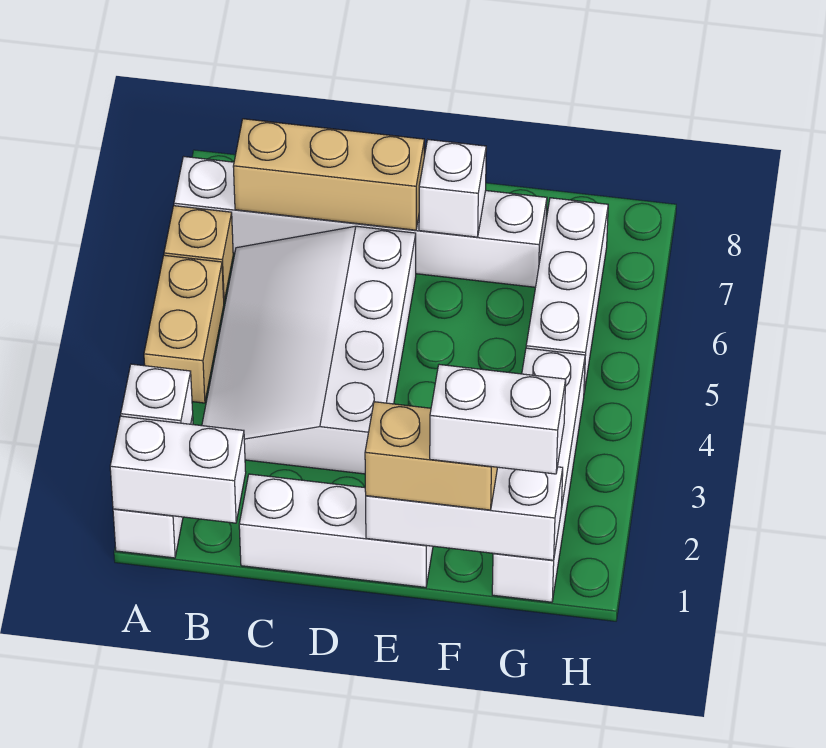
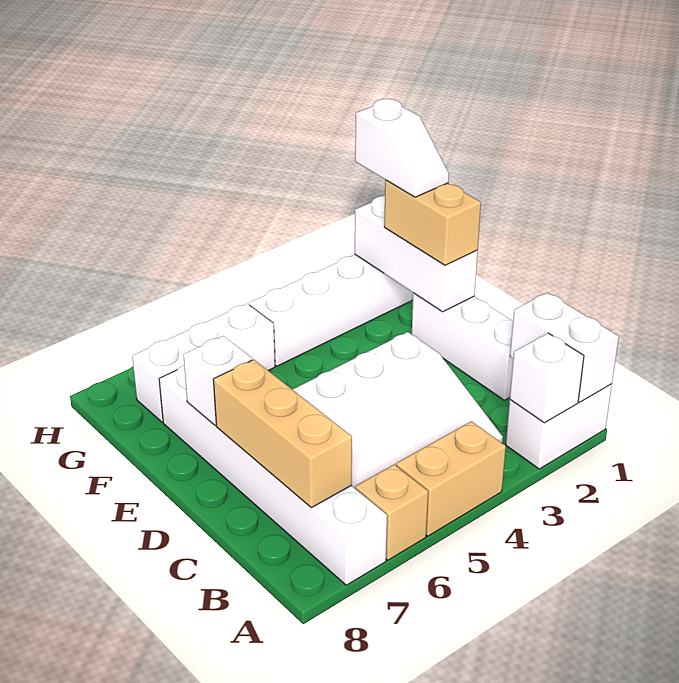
white 1x2 brick [430,365,566,474] -> white 1x2 slope [355,99,449,197]

